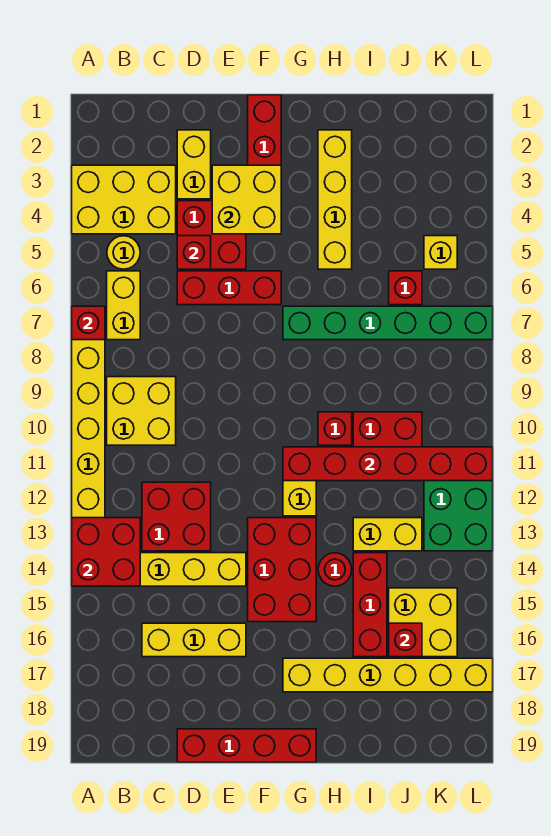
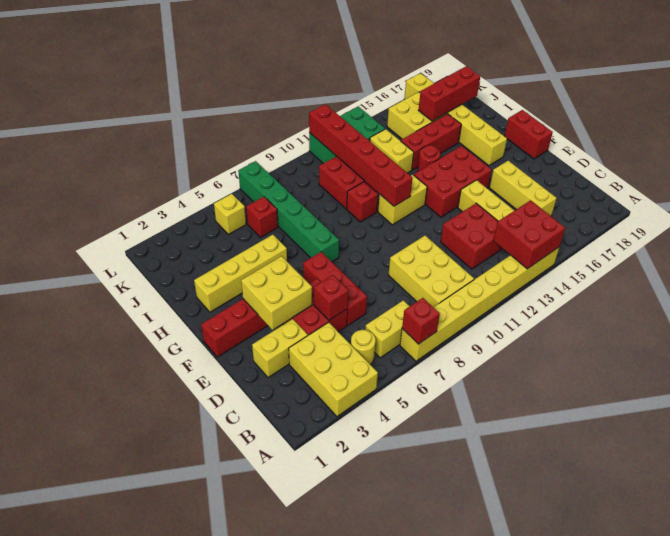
yellow 2x2 brick [107,377,176,445] -> yellow 2x3 brick [389,236,474,307]
red 1x4 brick [177,729,316,762] -> red 1x2 brick [505,110,553,159]
red 1x1 brick [389,623,422,657] -> red 1x3 brick [418,66,480,121]

